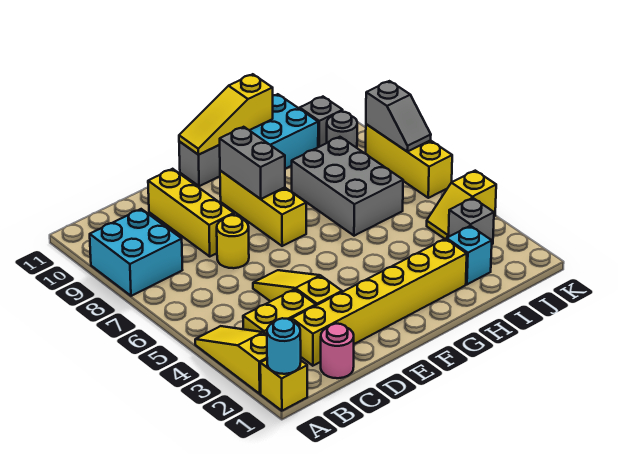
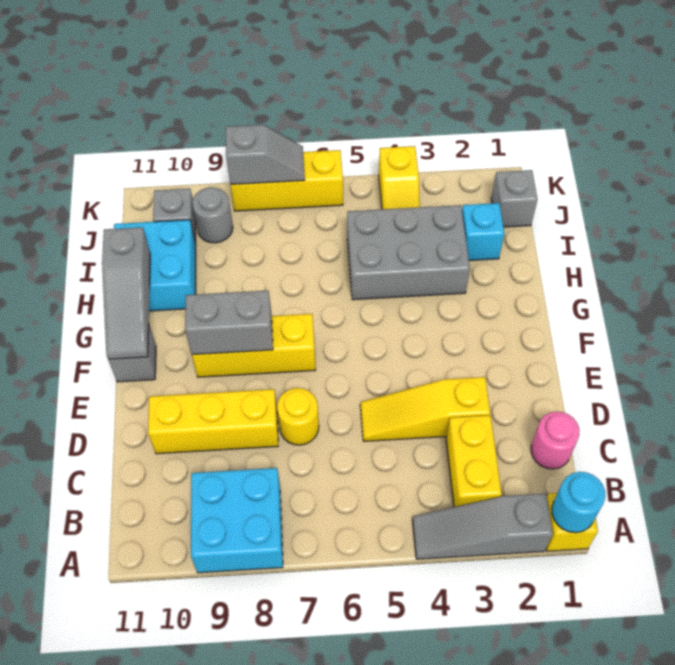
yellow 1x3 slope [195,326,267,394] -> grey 1x3 slope [412,494,553,559]
yellow 1x6 brick [292,239,467,366] -> none
yellow 1x3 slope [179,74,273,155] -> grey 1x3 slope [102,227,150,360]
grey 2x3 brick [292,137,403,236] -> grey 2x3 brick moved to [347,205,470,300]
grey 1x1 brick [449,198,494,244] -> grey 1x1 brick moved to [491,170,538,227]

